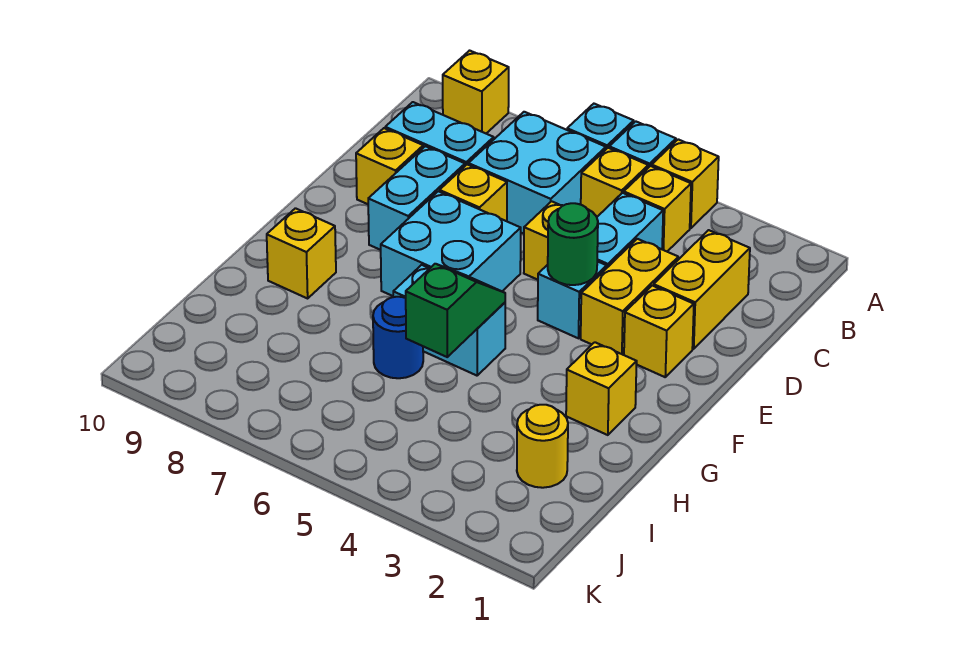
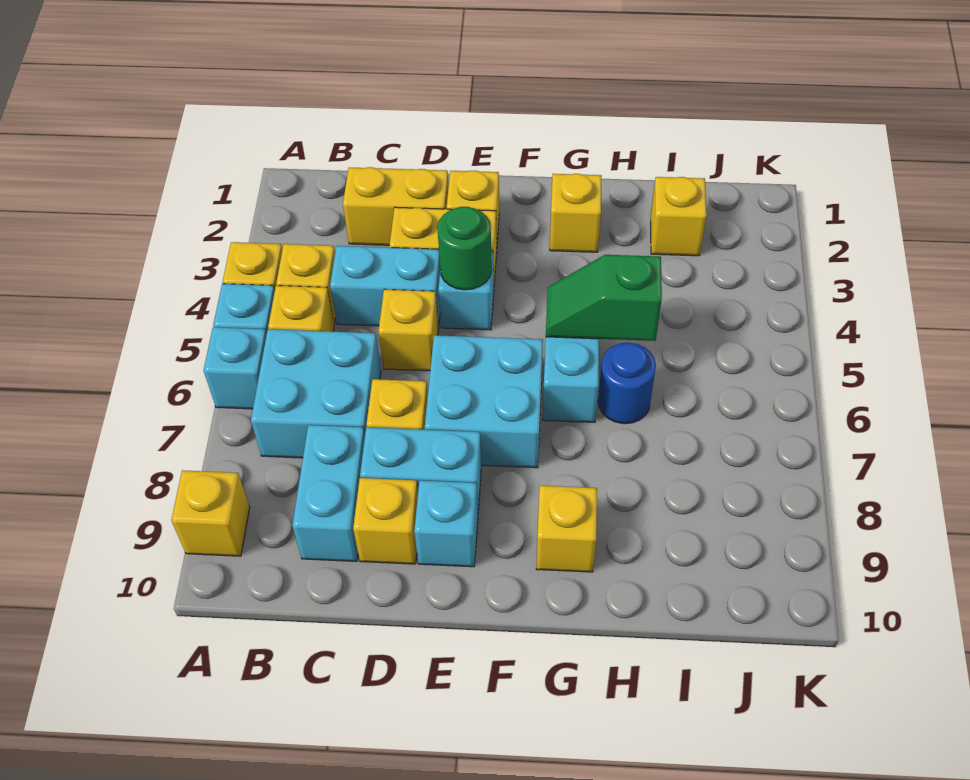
none -> cyan 1x1 brick [414,480,478,567]
yellow 1x1 round brick [517,405,568,488] -> yellow 1x1 brick [651,177,707,256]

